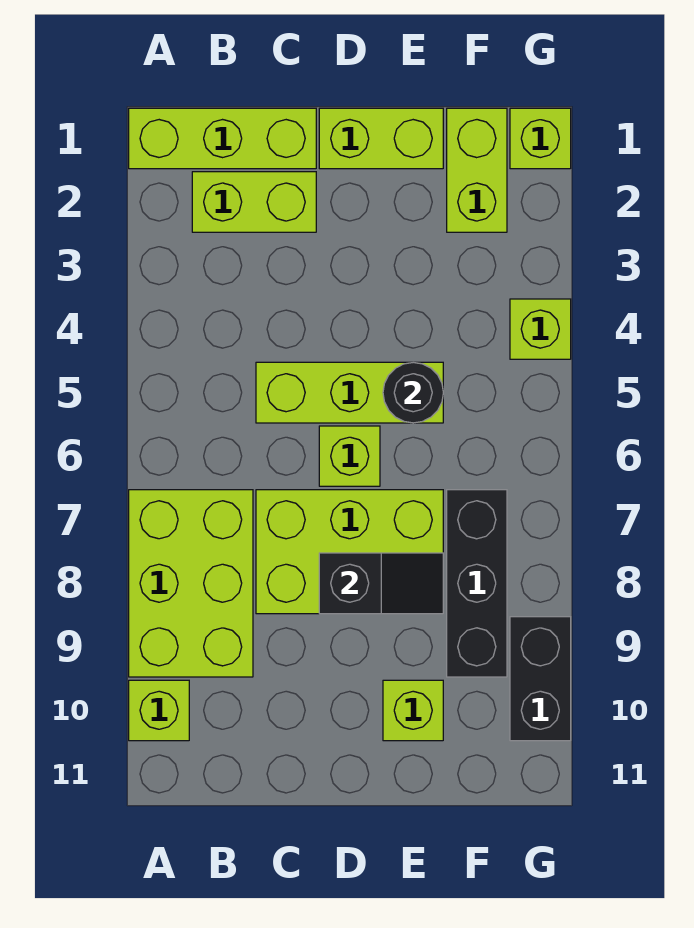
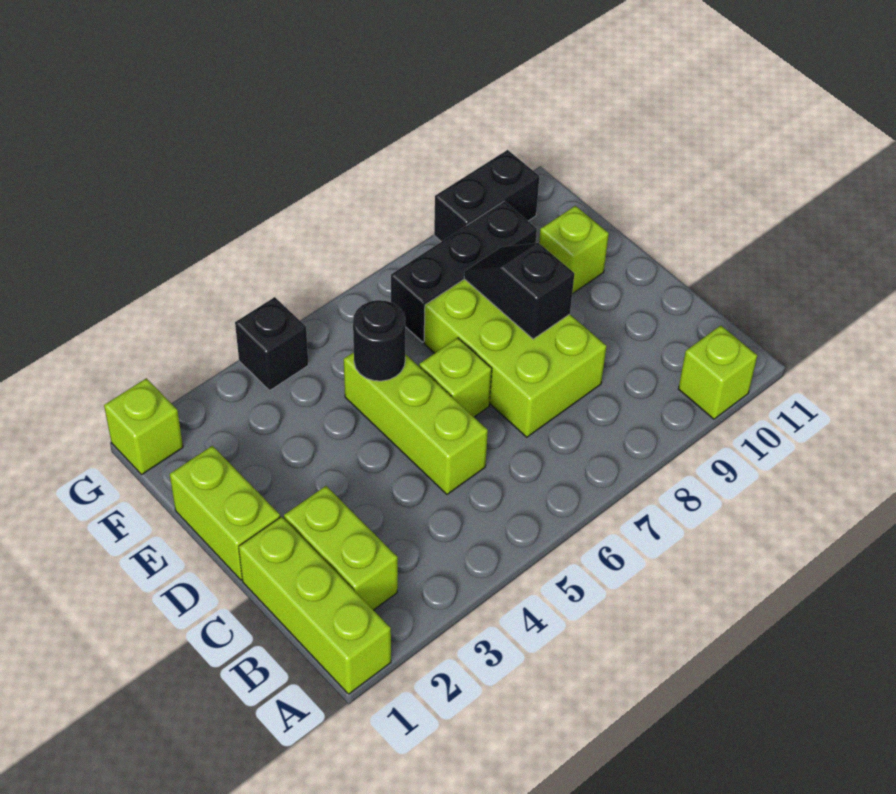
lime 2x3 brick [129,490,253,677] -> none
lime 1x2 brick [447,108,507,232] -> none
lime 1x1 brick [510,299,571,359] -> black 1x1 brick [235,297,308,390]

